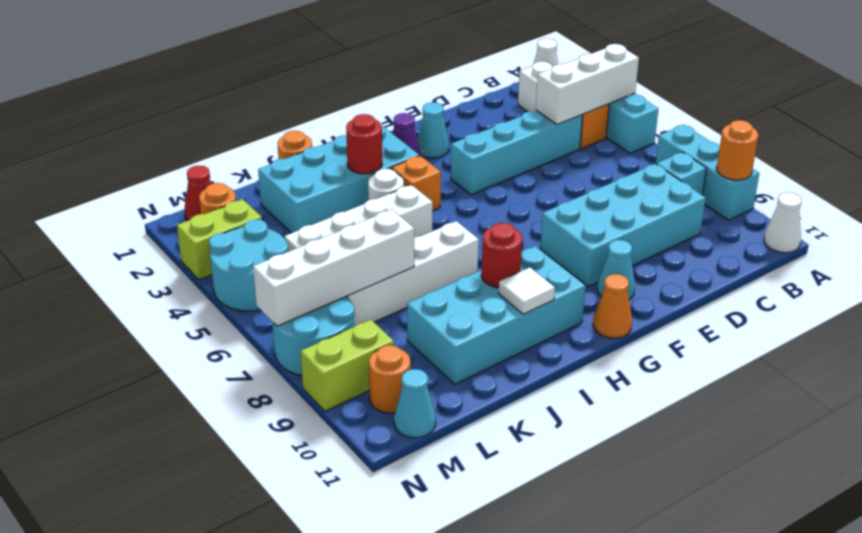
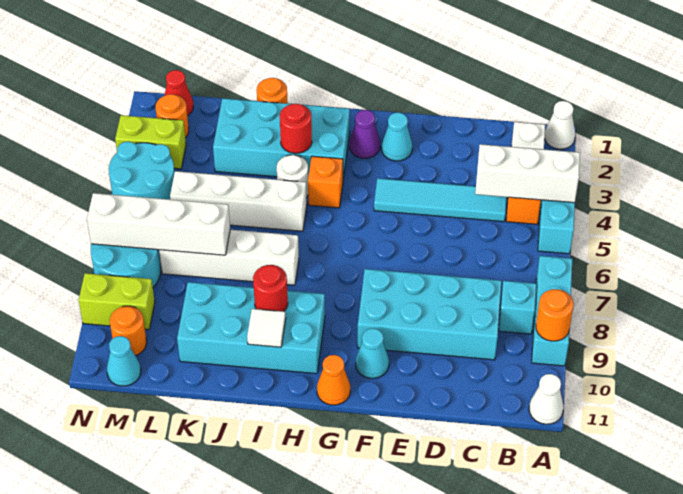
cyan 1x4 brick [451,110,583,195] -> cyan 1x4 tile [374,178,507,222]

